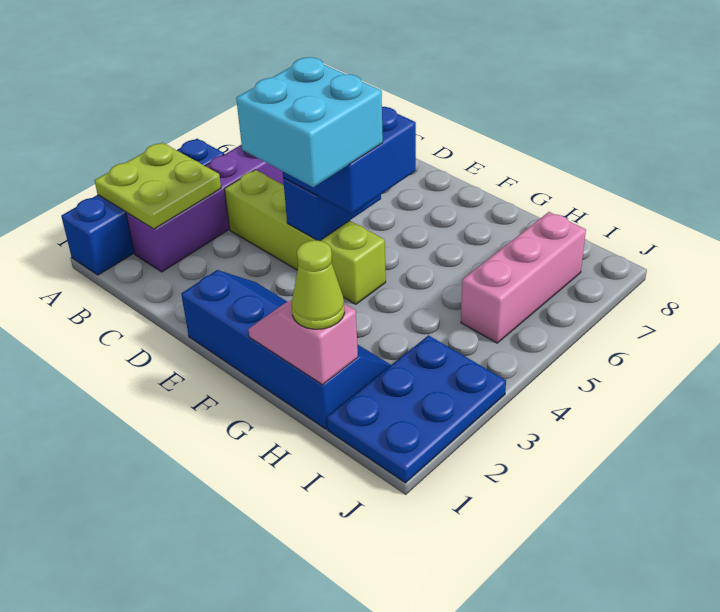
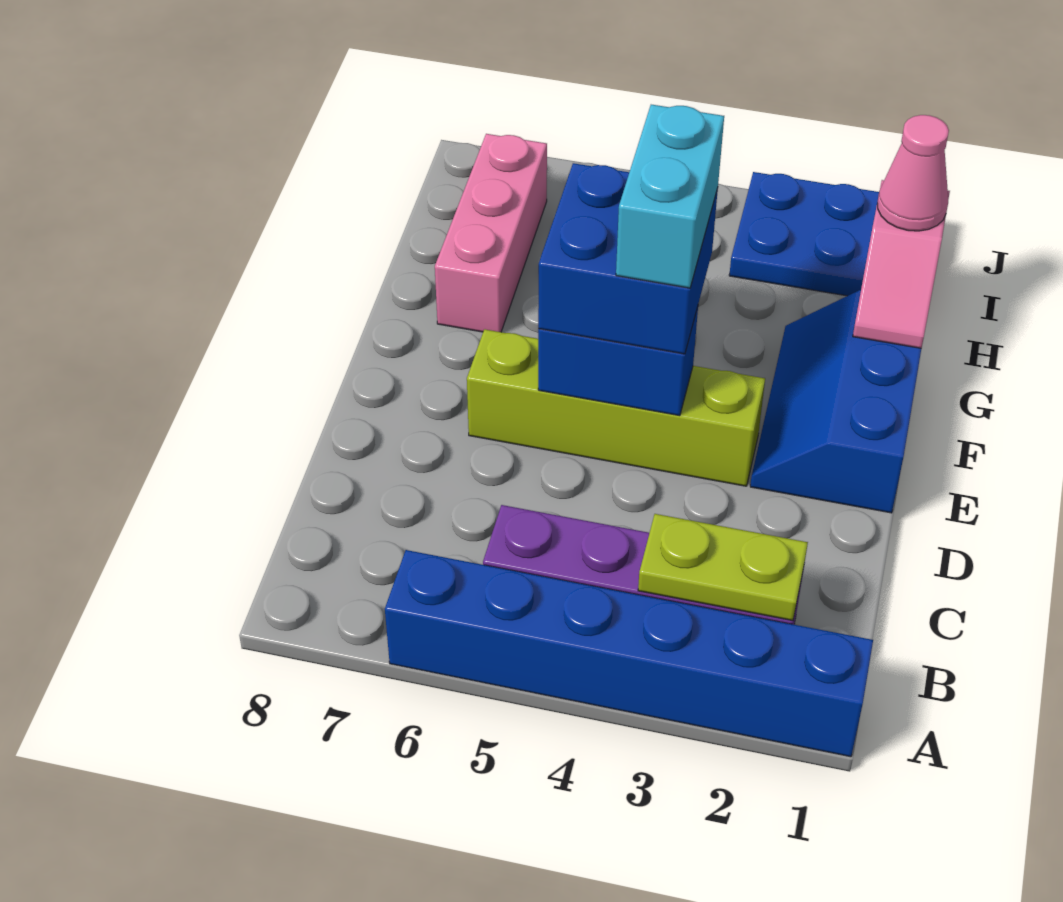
blue 1x4 brick [61,139,224,275] -> blue 1x6 brick [385,550,873,757]
lime 2x2 plate [94,142,221,229] -> lime 1x2 plate [638,514,808,621]
lime 1x4 brick [224,170,386,304] -> lime 1x4 brick turned to [467,329,765,486]
blue 2x4 slope [181,270,391,429] -> blue 2x3 slope [750,290,921,513]
cyan 2x2 brick [236,57,383,187] -> cyan 1x2 brick [616,105,724,288]
lime 1x1 cone [292,240,345,329] -> pink 1x1 cone [877,115,949,231]
pink 1x3 brick [461,212,586,343] -> pink 1x3 brick turned to [435,134,547,332]

